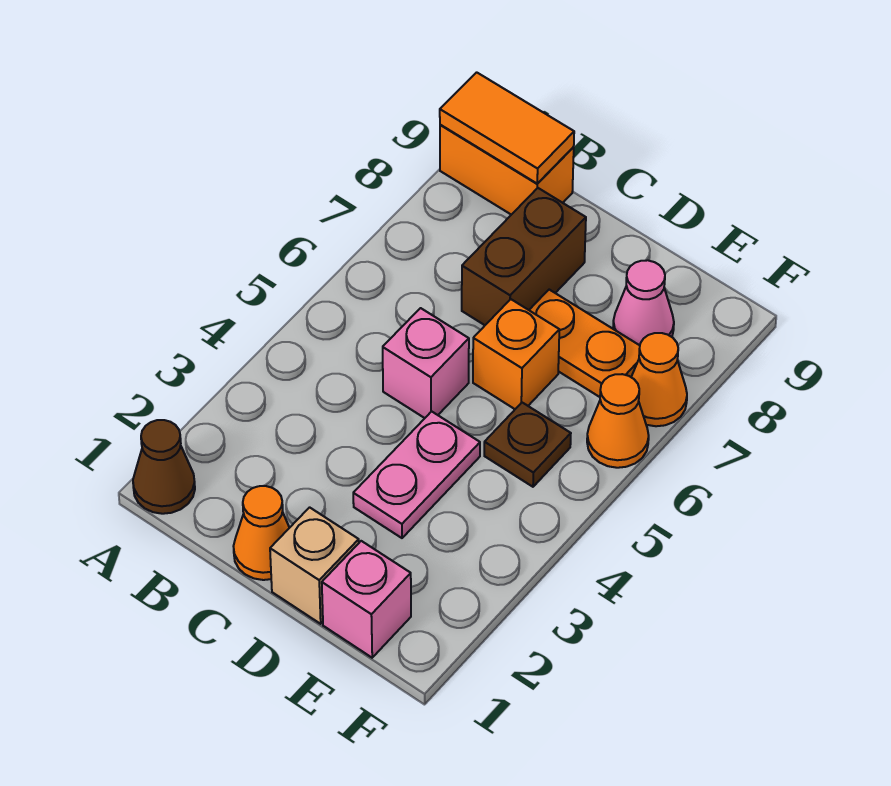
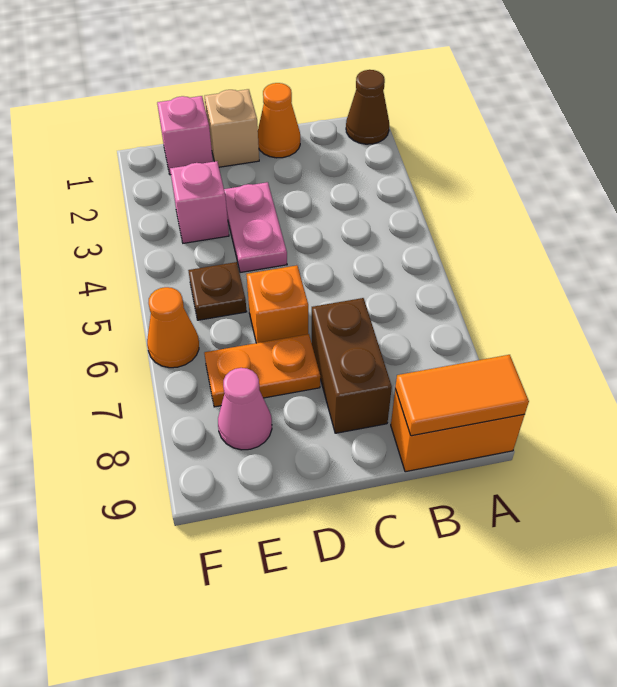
pink 1x1 brick [383,308,469,418] -> pink 1x1 brick moved to [170,161,229,243]
orange 1x1 cone [631,333,687,426] -> none

